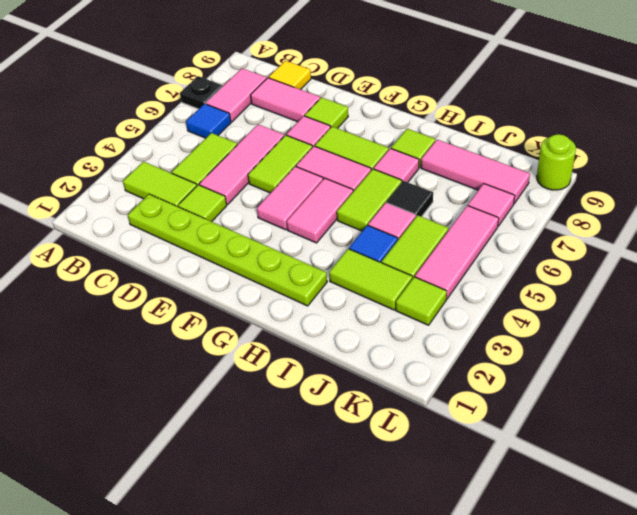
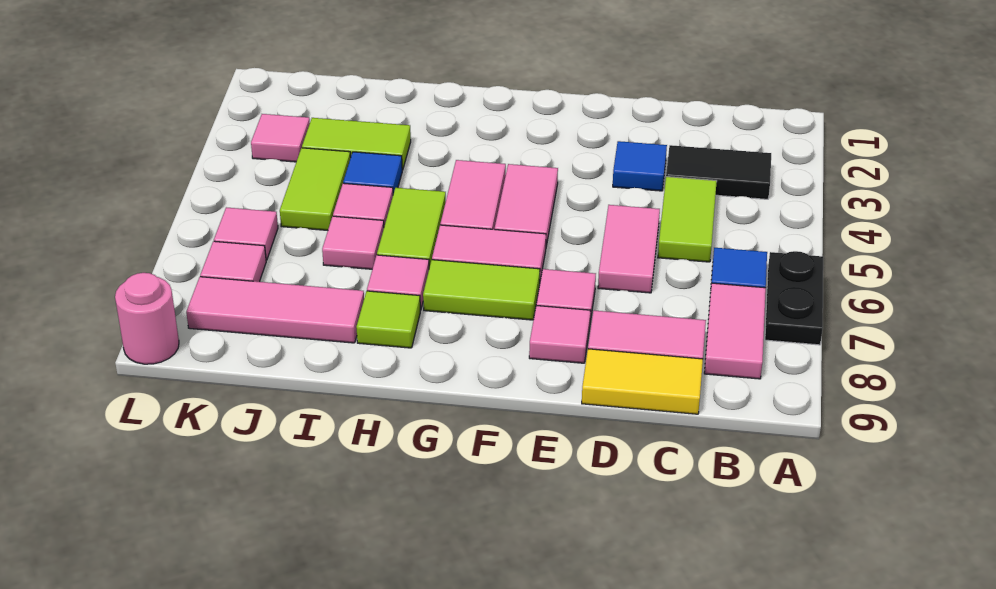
black 1x1 plate [180,76,222,109] -> black 1x2 plate [765,251,823,345]
lime 1x2 tile [123,161,197,207] -> black 1x2 tile [666,145,771,199]
lime 1x6 plate [128,194,327,306] -> none
yellow 1x1 tile [269,61,311,90] -> yellow 1x2 tile [582,349,703,414]
lime 1x1 tile [178,185,227,222] -> blue 1x1 tile [613,141,667,191]
pink 1x3 tile [199,124,284,205] -> pink 1x2 tile [598,205,660,293]
lime 1x2 tile [248,135,313,193] -> none
lime 1x1 tile [305,97,348,128] -> pink 1x1 tile [529,306,591,363]
black 1x1 tile [387,181,433,217] -> pink 1x1 tile [322,216,384,269]
lime 1x1 tile [396,277,447,325] -> pink 1x1 tile [251,114,310,162]
pink 1x3 tile [415,206,499,299] -> pink 1x1 tile [214,207,278,260]
lime 1x1 round brick [537,134,576,190] -> pink 1x1 round brick [115,273,179,364]

